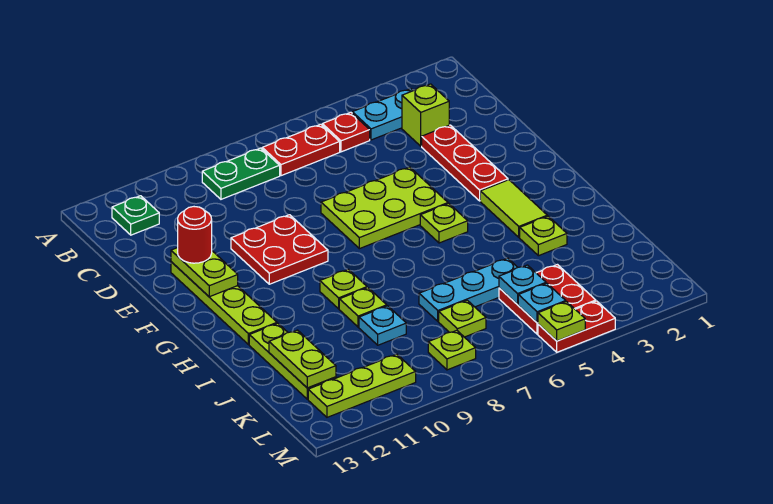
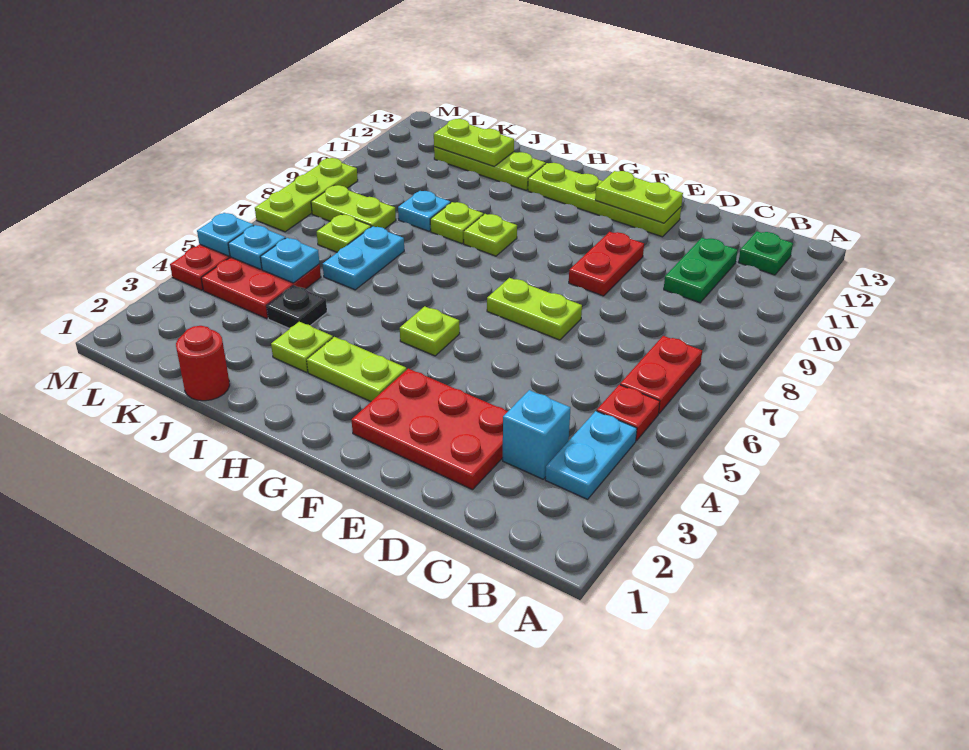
green 1x2 plate [202,148,280,199] -> green 1x2 plate moved to [664,238,738,303]
lime 1x1 brick [402,84,449,146] -> cyan 1x1 brick [503,390,570,479]
red 1x3 plate [422,125,508,201] -> red 2x3 plate [352,369,508,490]
lime 2x3 plate [321,167,448,249] -> lime 1x2 plate [487,278,582,340]
red 2x2 plate [231,215,328,284] -> red 1x2 plate [569,232,644,296]
red 1x1 round brick [178,207,212,263] -> red 1x1 round brick moved to [176,326,230,401]
lime 1x2 tile [480,180,547,237] -> lime 1x2 plate [307,337,407,401]
none -> black 1x1 plate [267,285,327,329]
cyan 1x3 plate [419,258,518,321] -> cyan 1x2 plate [323,226,404,290]
lime 1x1 plate [428,330,476,370] -> lime 1x2 plate [311,185,396,229]
lime 1x3 plate [308,354,416,417] -> lime 1x3 plate moved to [255,158,358,232]
lime 1x1 plate [538,302,585,341] -> cyan 1x1 plate [197,213,254,256]

